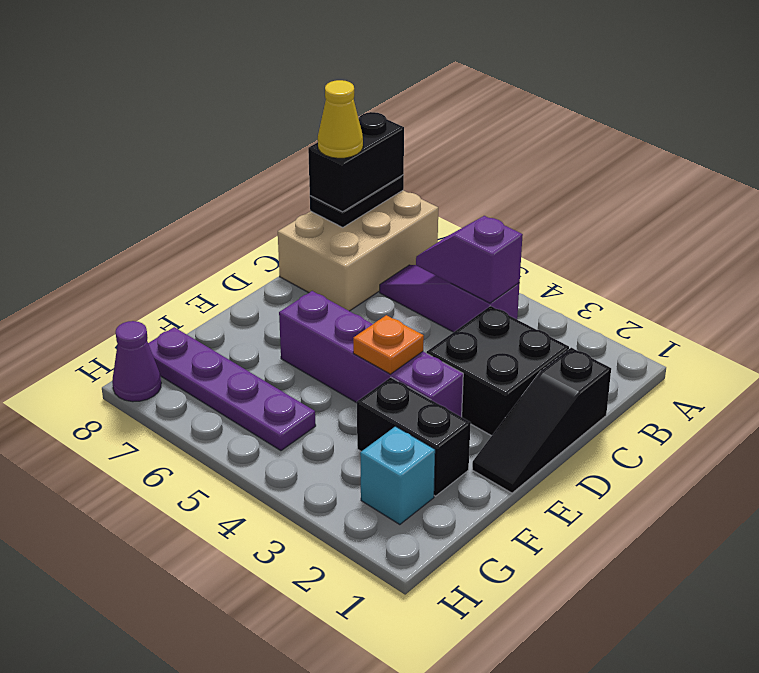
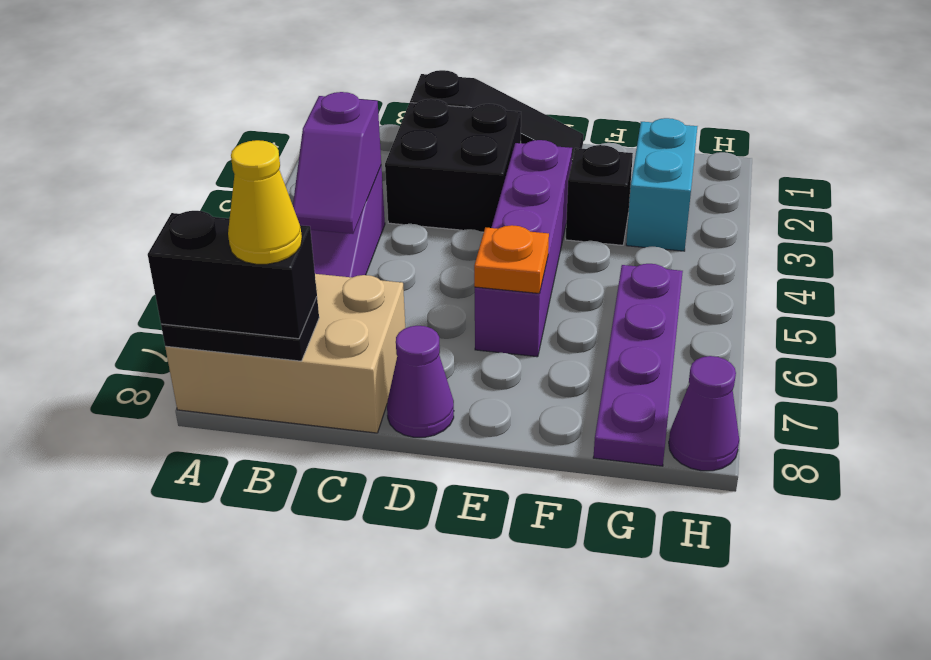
none -> purple 1x1 cone [387,326,454,437]
orange 1x1 plate [353,315,424,374] -> orange 1x1 plate moved to [474,225,549,294]
black 1x2 brick [357,377,471,496] -> black 1x1 brick [566,145,633,245]
cyan 1x1 brick [360,426,435,525] -> cyan 1x2 brick [626,118,698,251]

